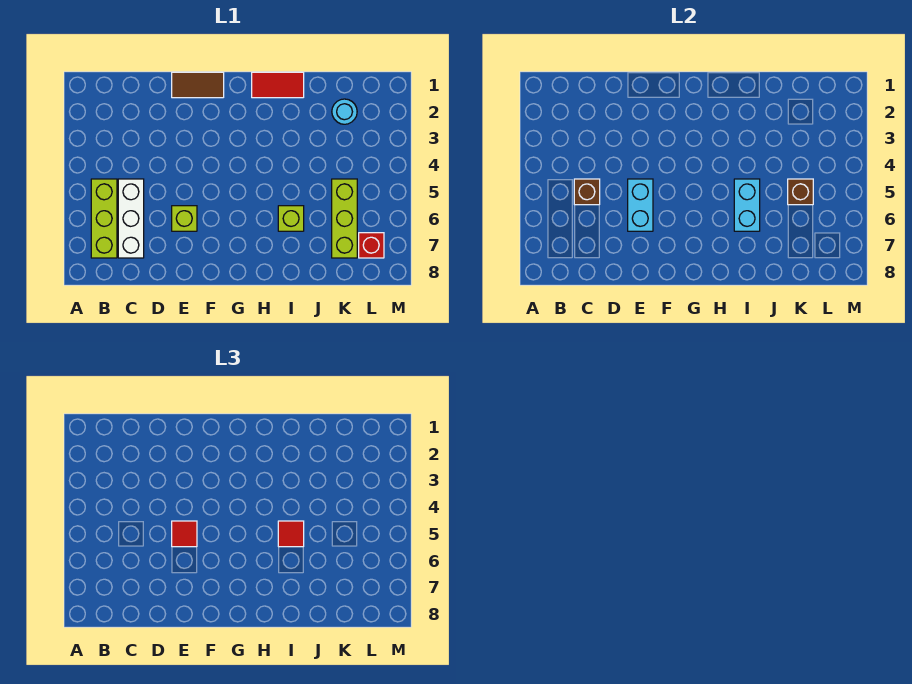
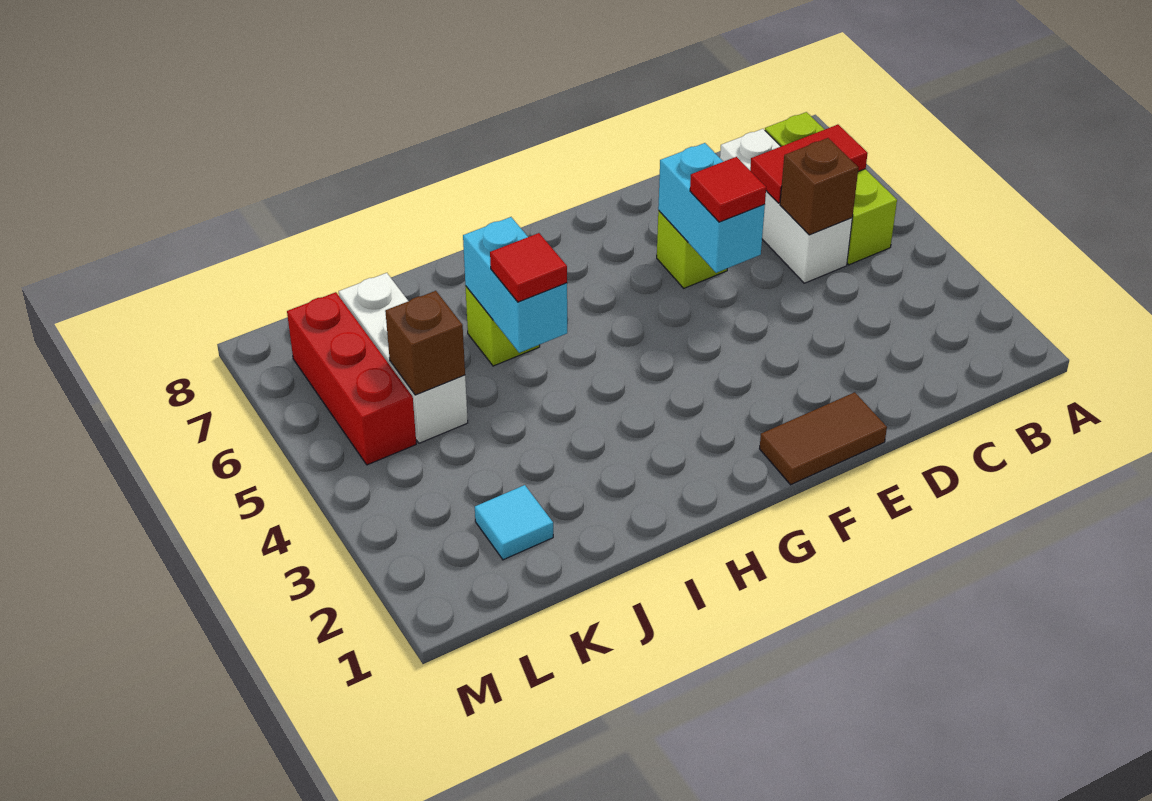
red 1x2 tile [252,72,304,98] -> red 1x2 tile moved to [750,125,868,203]
cyan 1x1 round brick [332,99,357,124] -> cyan 1x1 tile [475,485,553,560]
lime 1x3 brick [332,179,357,258] -> white 1x3 brick [339,273,468,443]
red 1x1 brick [359,233,384,258] -> red 1x3 brick [287,292,416,465]

